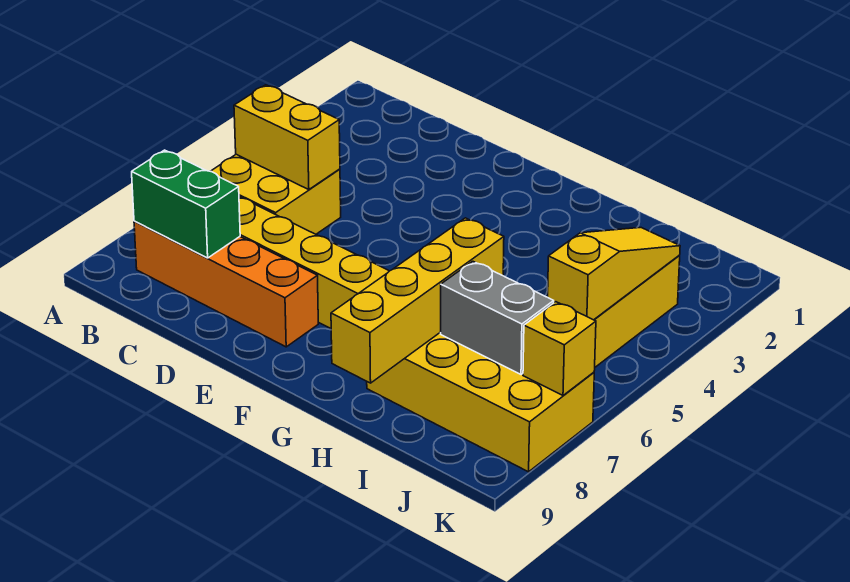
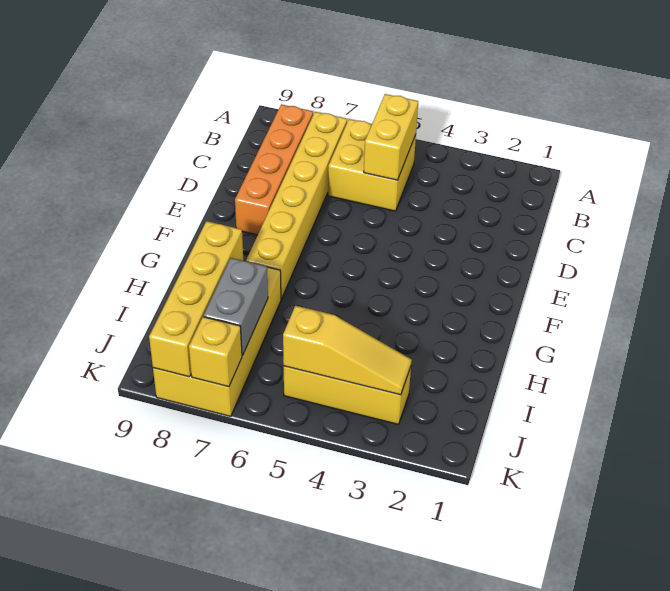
green 1x2 brick [132,150,240,258] -> none
yellow 1x4 brick [331,218,504,383] -> yellow 1x4 brick turned to [149,221,243,377]

